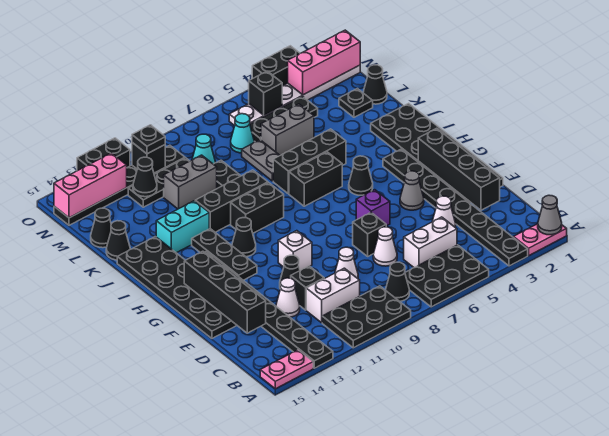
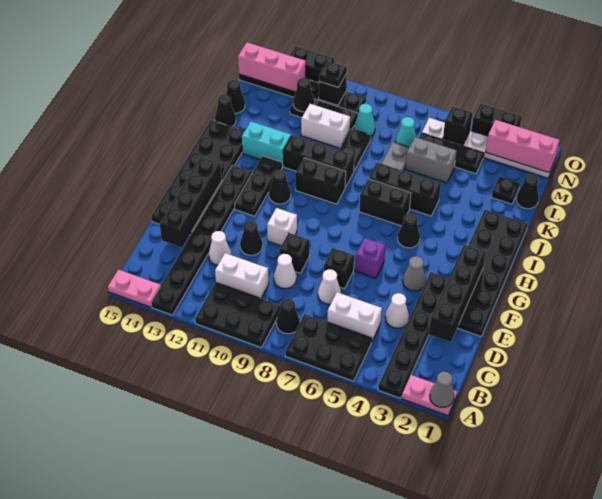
black 1x8 plate [383,149,528,266] -> black 1x6 plate [378,272,449,398]
black 1x1 brick [291,266,324,310] -> black 1x1 brick moved to [279,233,310,273]
grey 1x2 brick [164,155,217,209] -> white 1x2 brick [301,104,350,148]

